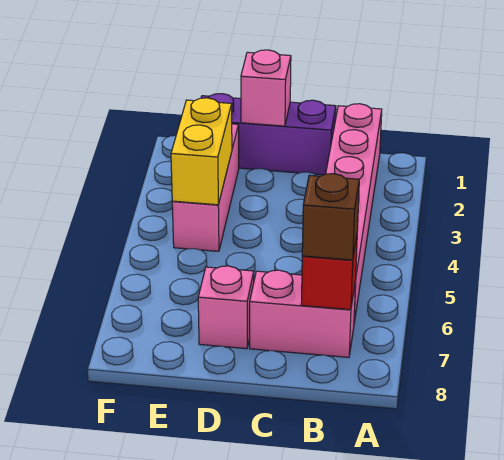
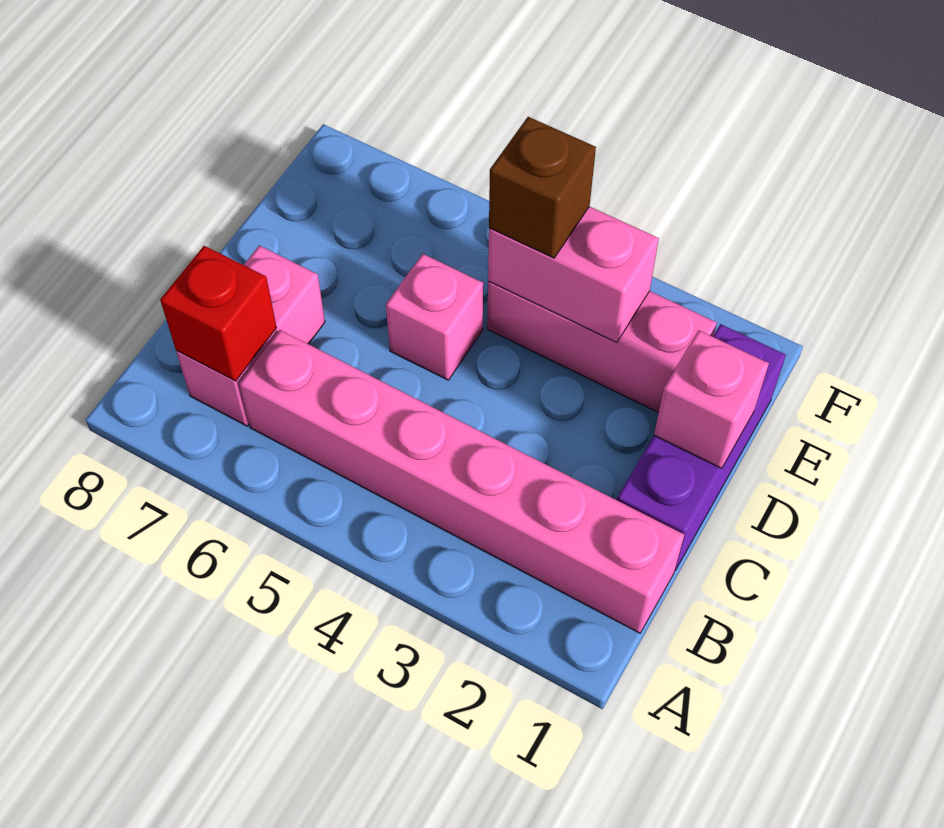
brown 1x1 brick [302,174,359,260] -> brown 1x1 brick moved to [489,117,596,258]
pink 1x1 brick [198,266,254,349] -> pink 1x1 brick moved to [386,254,483,380]
yellow 1x2 brick [171,98,232,205] -> pink 1x2 brick [488,206,659,342]

